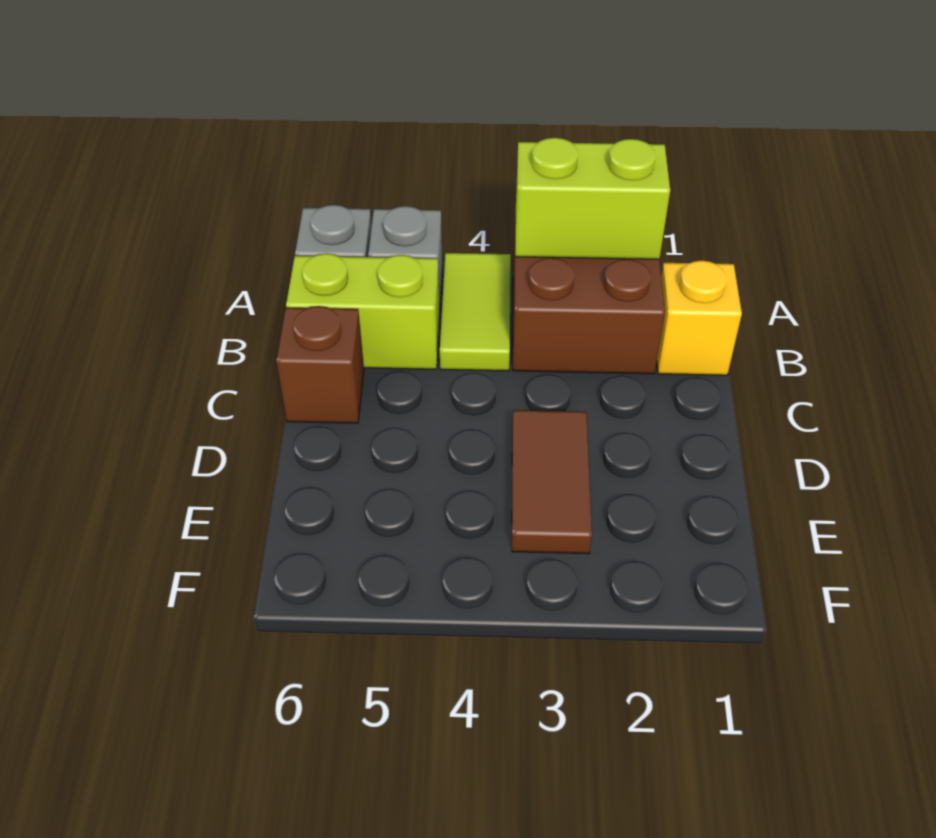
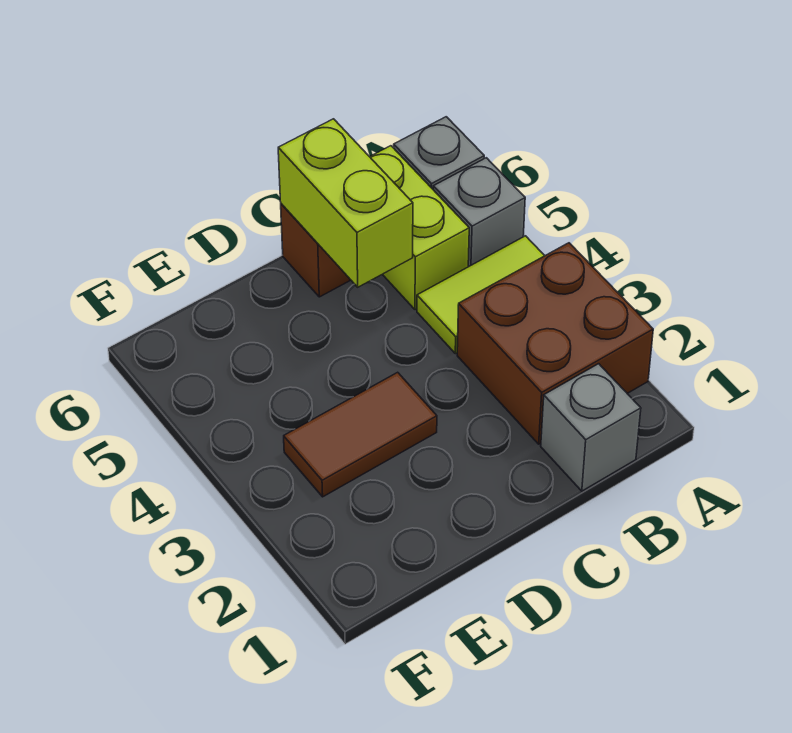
lime 1x2 brick [515,138,670,259] -> lime 1x2 brick moved to [278,119,413,287]
yellow 1x1 brick [657,260,742,375] -> grey 1x1 brick [541,364,641,491]

